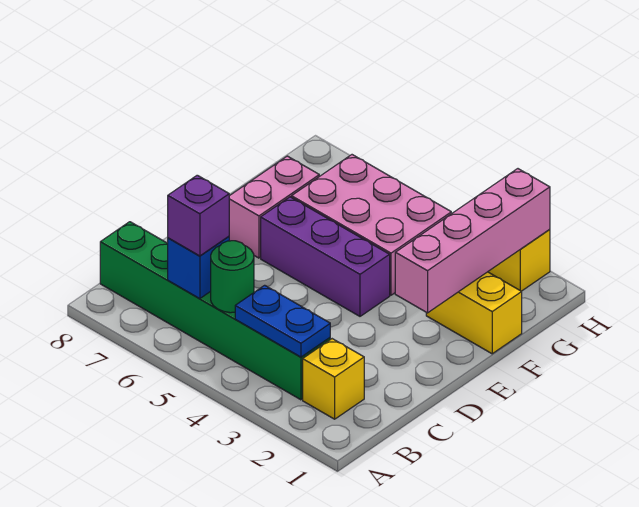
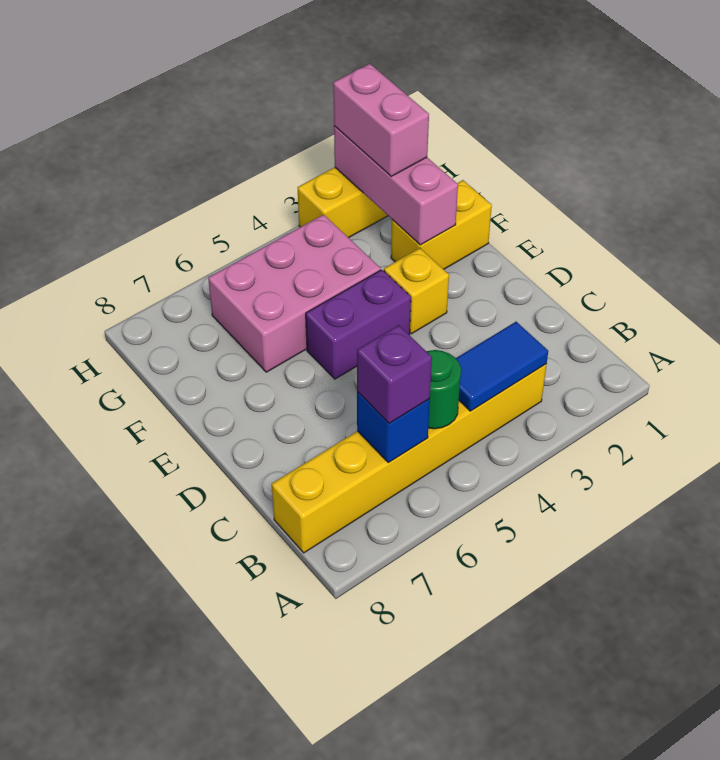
yellow 1x1 brick [303,339,364,419] -> yellow 1x1 brick moved to [384,248,449,334]
green 1x6 brick [100,222,330,400] -> yellow 1x6 brick [272,364,547,553]
blue 1x2 plate [235,285,330,357] -> blue 1x2 tile [456,322,548,411]
pink 1x4 brick [395,169,550,313] -> pink 1x3 brick [334,126,458,245]
purple 1x3 brick [261,197,390,316] -> purple 1x2 brick [306,270,411,379]
pink 1x2 brick [229,156,319,258] -> pink 1x2 brick moved to [333,64,429,176]

